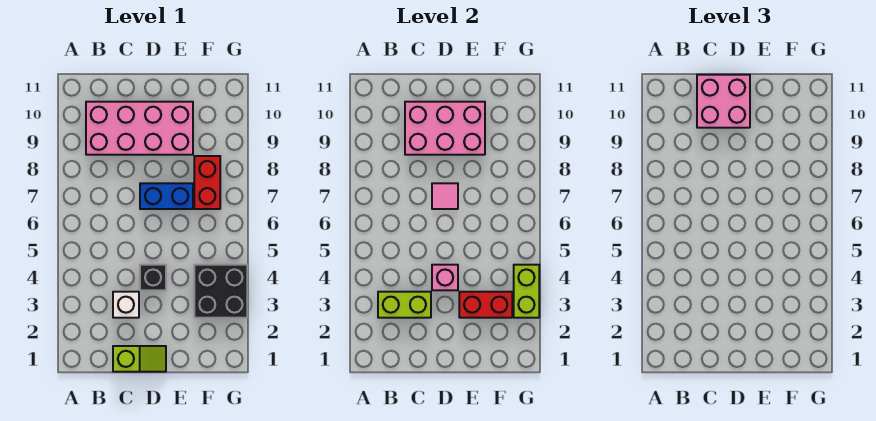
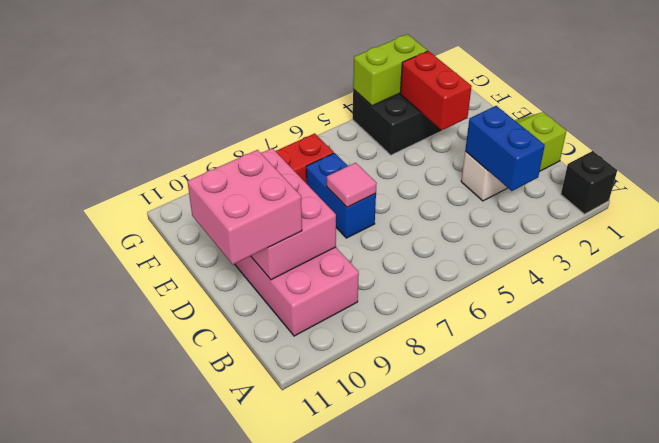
lime 1x2 brick [378,292,431,318] -> blue 1x2 brick [465,106,545,191]
black 1x1 brick [140,265,166,290] -> black 1x1 brick moved to [561,151,617,214]
pink 1x1 brick [432,265,458,290] -> none

